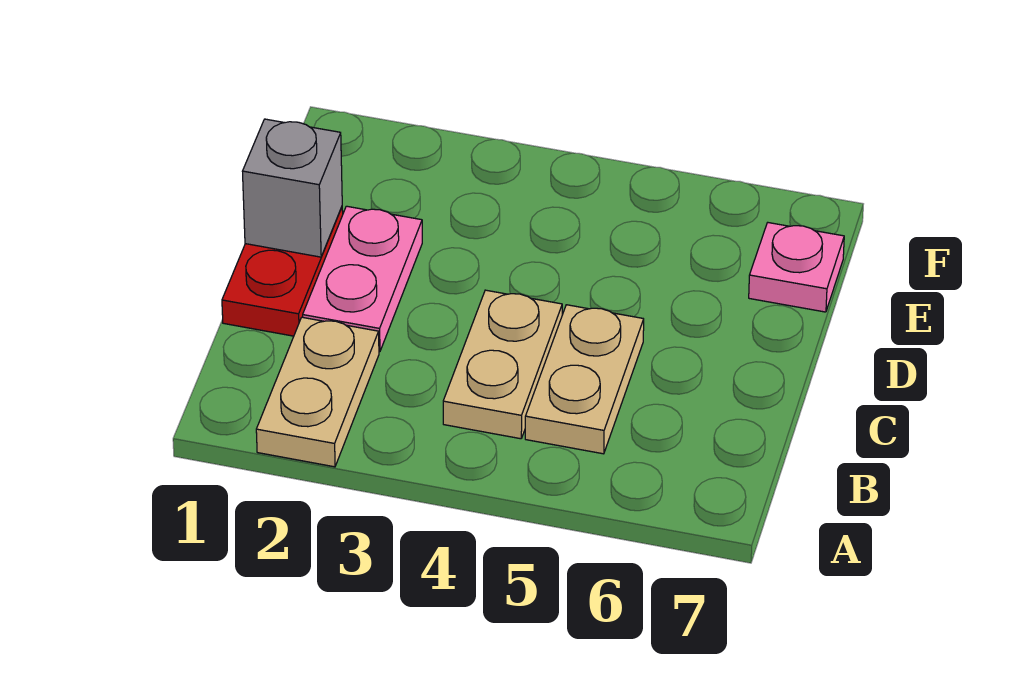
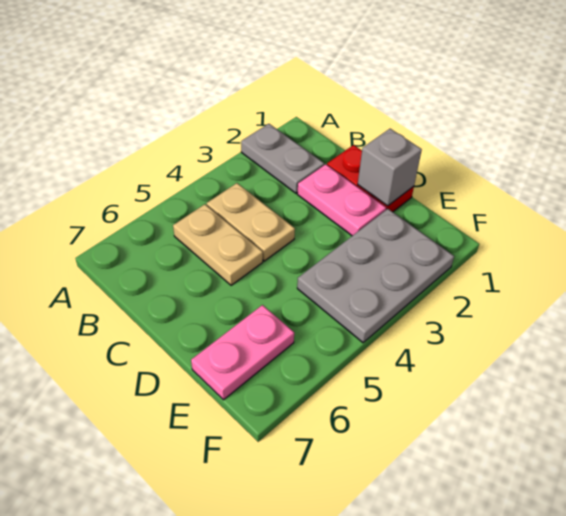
tan 1x2 plate [256,317,379,467] -> grey 1x2 plate [241,124,324,193]
none -> grey 2x3 plate [297,209,454,343]
pink 1x1 plate [749,223,844,312] -> pink 1x2 plate [191,305,294,400]

